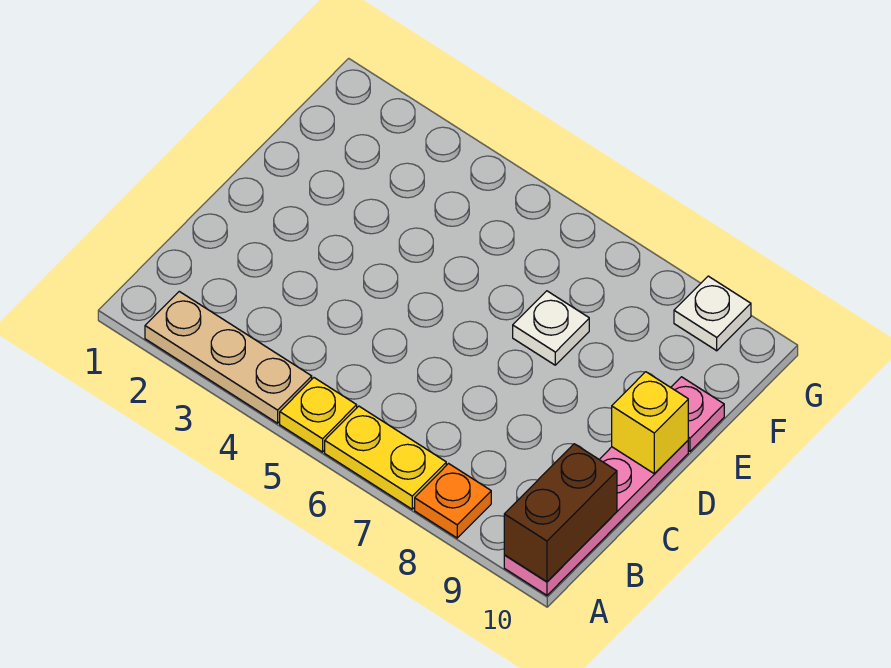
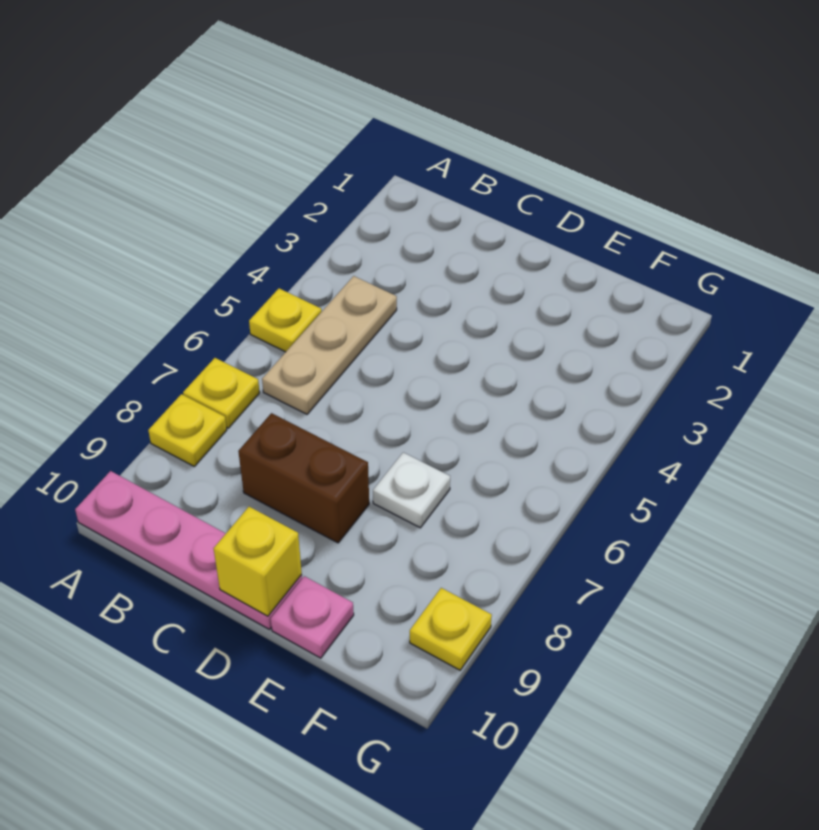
tan 1x3 plate [145,291,312,423] -> tan 1x3 plate moved to [262,276,397,414]
yellow 1x2 plate [325,406,446,509] -> yellow 1x1 plate [183,358,260,428]
orange 1x1 plate [415,464,491,538] -> yellow 1x1 plate [148,394,227,466]
brown 1x2 brick [504,444,617,582] -> brown 1x2 brick moved to [238,413,369,543]
white 1x1 plate [674,276,751,351] -> yellow 1x1 plate [410,588,492,670]

